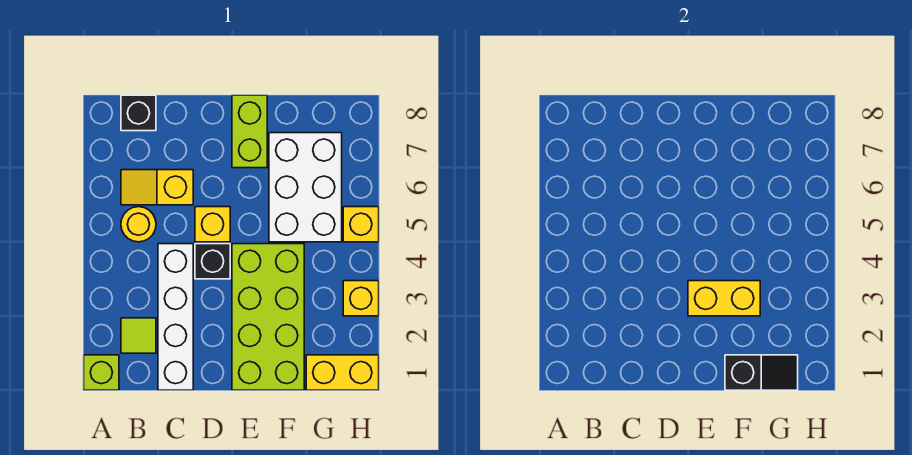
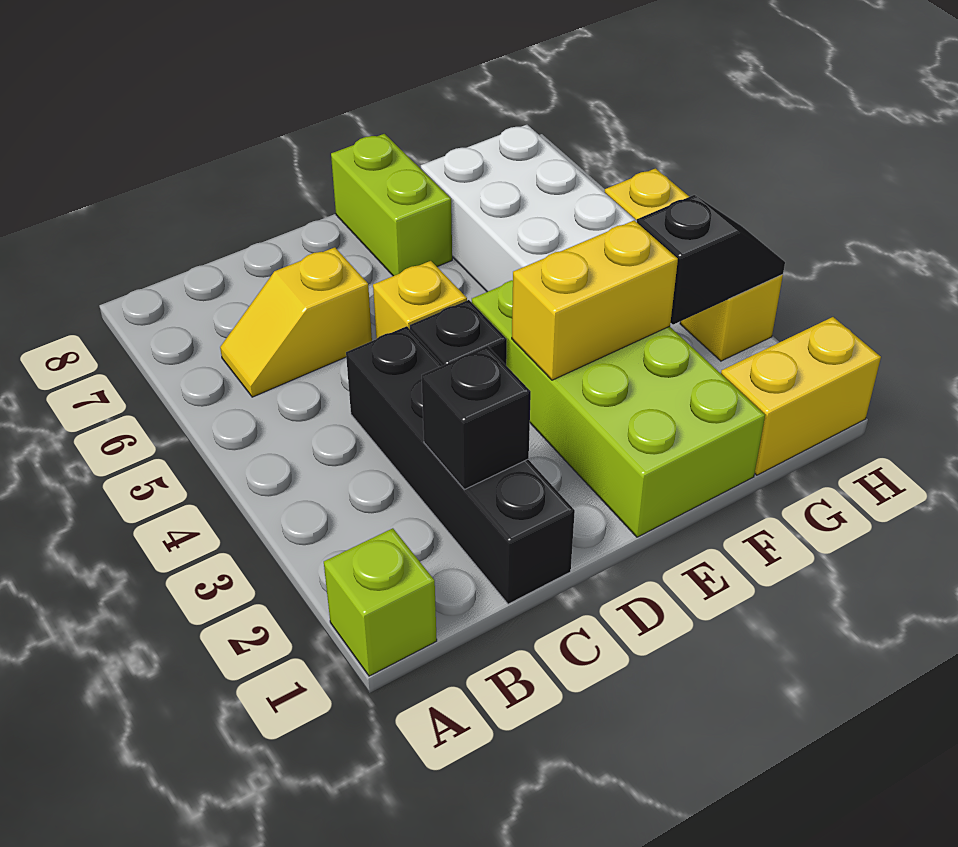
lime 1x1 tile [121,318,156,353] -> none
yellow 1x1 round brick [121,207,156,242] -> none
black 1x1 brick [121,95,156,131] -> black 1x1 brick moved to [422,346,531,490]
white 1x4 brick [158,244,193,390] -> black 1x4 brick [346,326,575,604]
black 1x2 slope [725,355,798,390] -> black 1x2 slope moved to [637,195,785,325]

